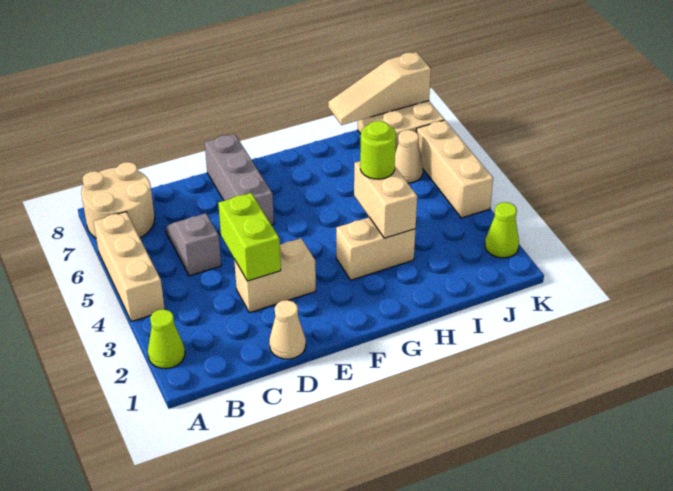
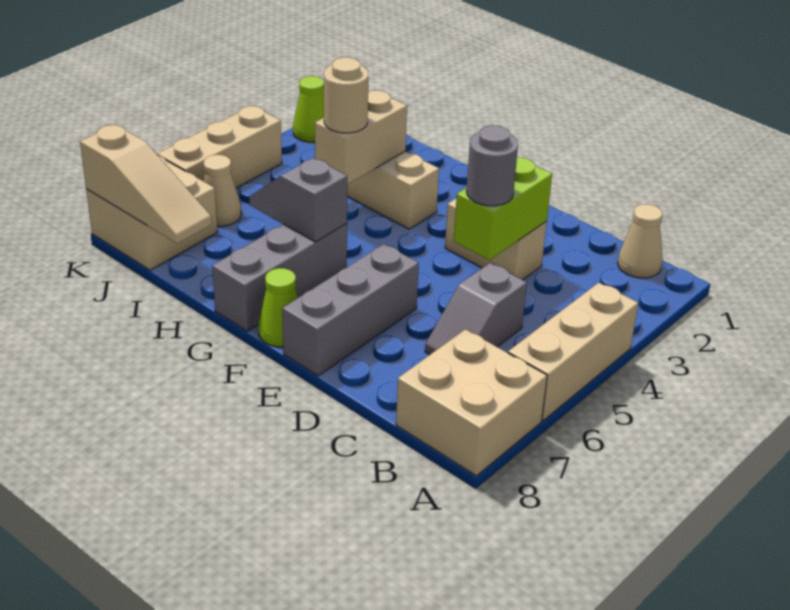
lime 1x1 cone [148,309,185,369] -> lime 1x1 cone moved to [258,268,298,347]
tan 2x2 round brick [81,162,155,238] -> tan 2x2 brick [396,329,547,476]
tan 1x1 cone [269,300,306,359] -> tan 1x1 cone moved to [618,204,663,278]
none -> grey 1x1 round brick [466,125,518,206]
none -> grey 1x3 brick [212,223,347,331]
none -> grey 1x2 slope [249,158,347,242]
lime 1x1 round brick [360,121,396,179] -> tan 1x1 round brick [324,57,368,133]

